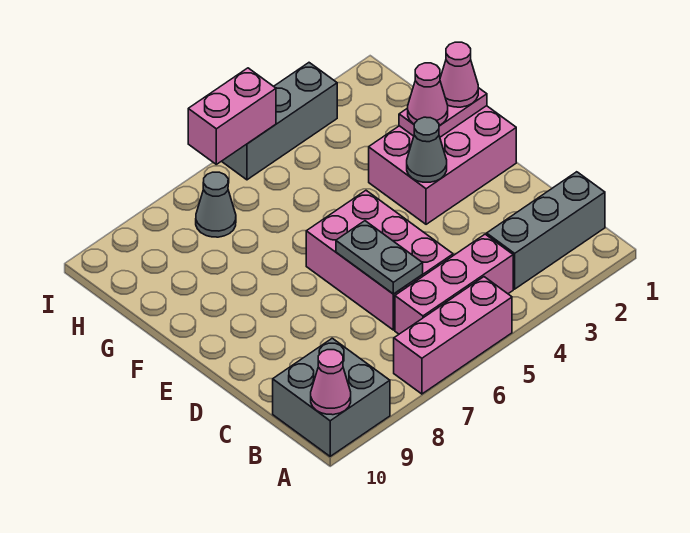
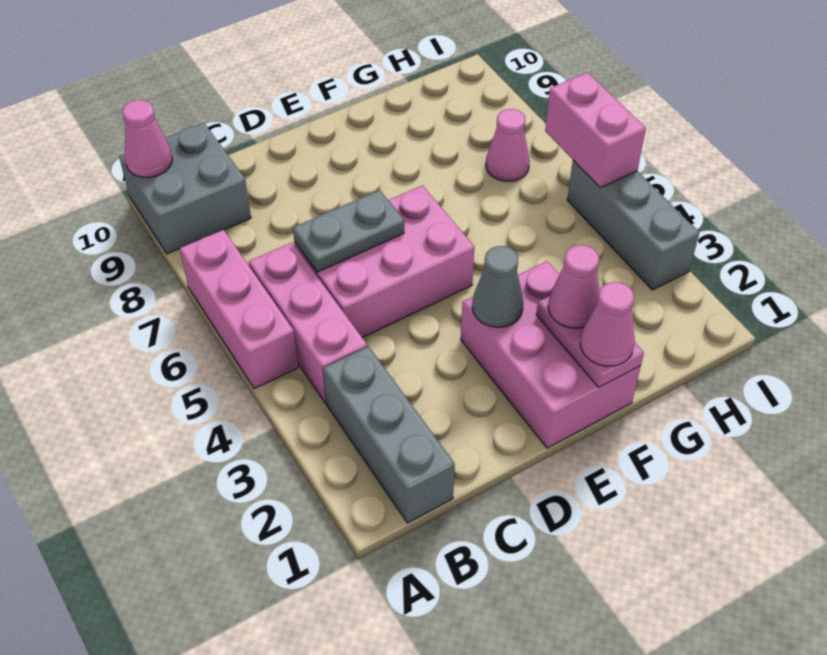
grey 1x1 cone [196,172,236,237] -> pink 1x1 cone [486,109,530,181]

